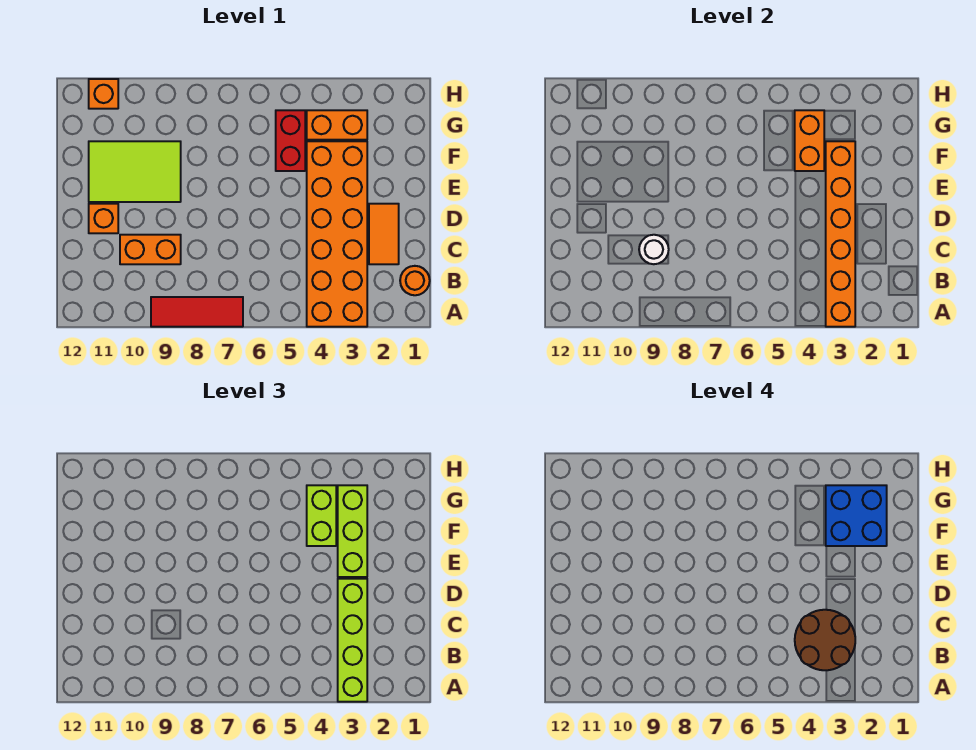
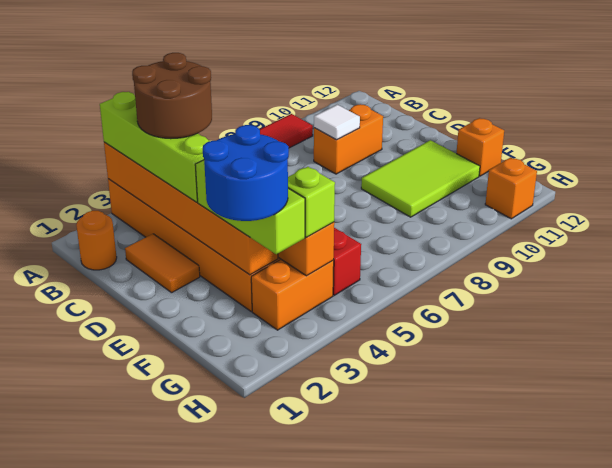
white 1x1 round brick [639,235,669,264] -> white 1x1 tile [314,105,360,140]
orange 1x1 brick [89,204,118,233] -> orange 1x1 brick moved to [456,118,504,176]
blue 2x2 brick [826,485,887,546] -> blue 2x2 round brick [203,125,289,221]
lime 1x2 brick [307,485,336,546] -> lime 1x1 brick [288,167,335,237]

